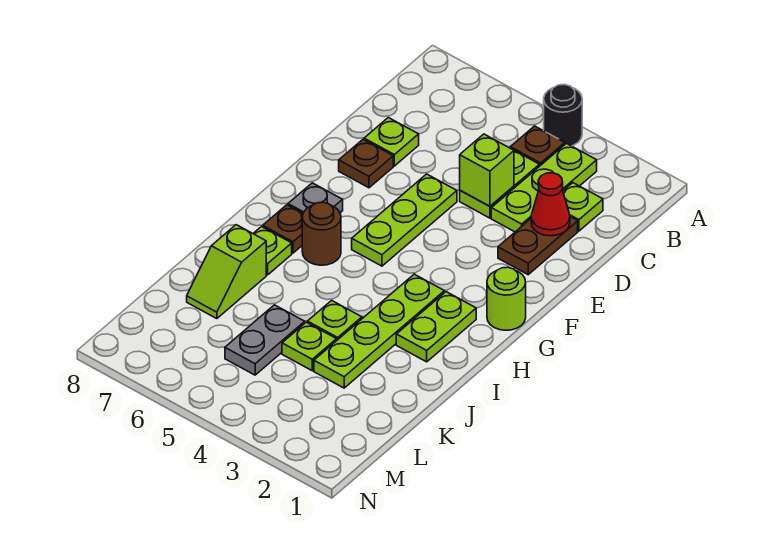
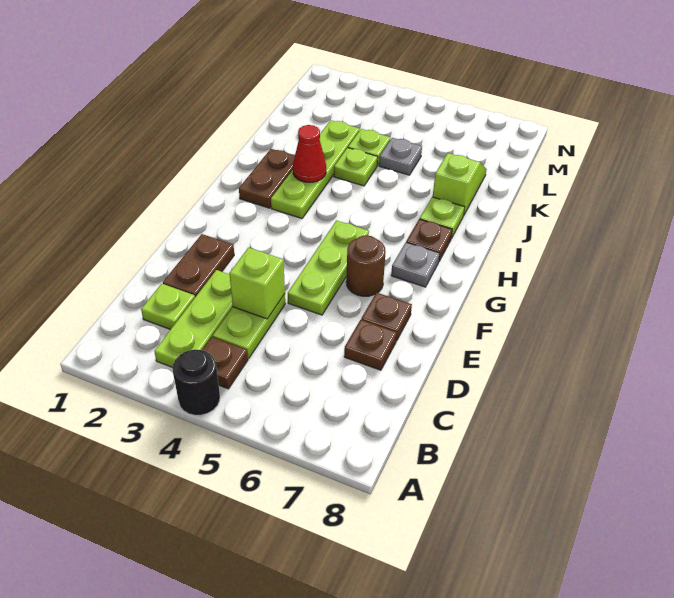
red 1x1 cone [531,173,570,236] -> red 1x1 cone moved to [293,125,326,182]
lime 1x1 plate [364,118,419,166] -> brown 1x1 plate [344,320,397,370]
lime 1x1 round brick [487,267,526,330] -> none
lime 1x2 plate [396,292,476,362] -> brown 1x2 plate [239,149,295,208]
brown 1x1 round brick [302,202,341,265] -> brown 1x1 round brick moved to [346,235,386,296]
grey 1x2 plate [225,305,305,375] -> grey 1x1 plate [379,138,422,175]

